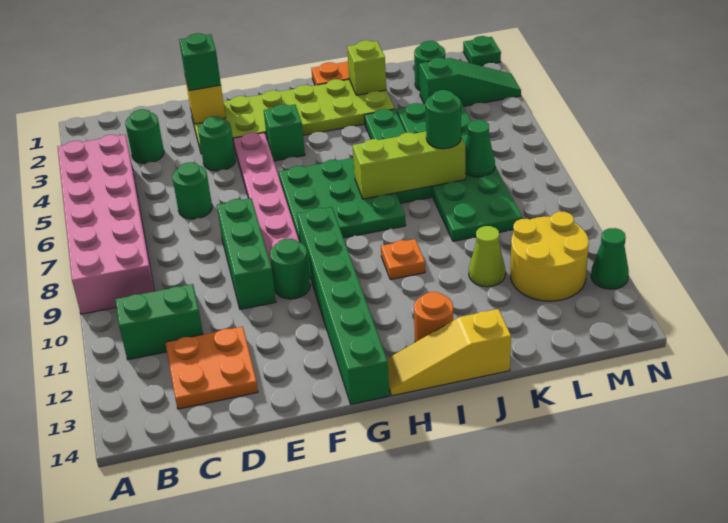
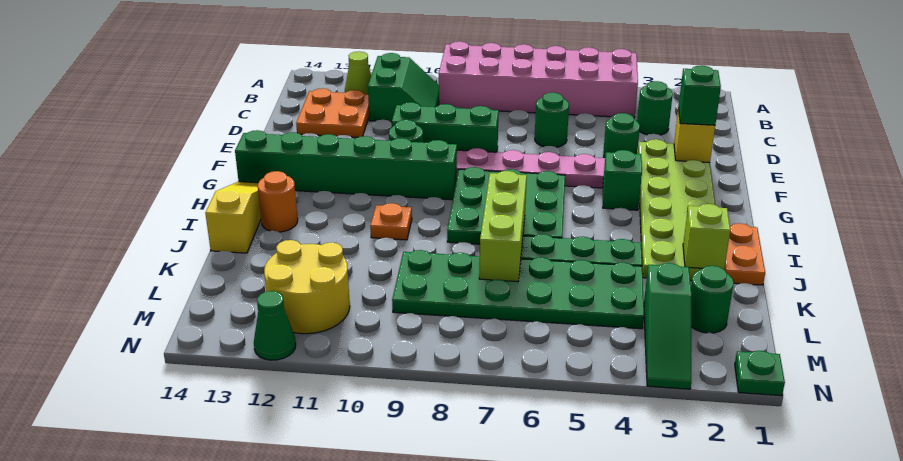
green 1x1 round brick [426,90,461,149] -> none
lime 1x1 cone [469,226,505,287] -> lime 1x1 cone moved to [345,51,371,94]
green 1x1 cone [465,120,495,177] -> none

